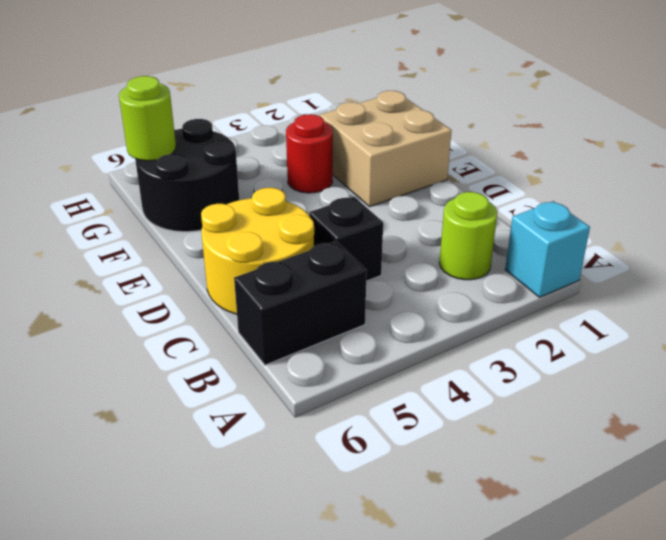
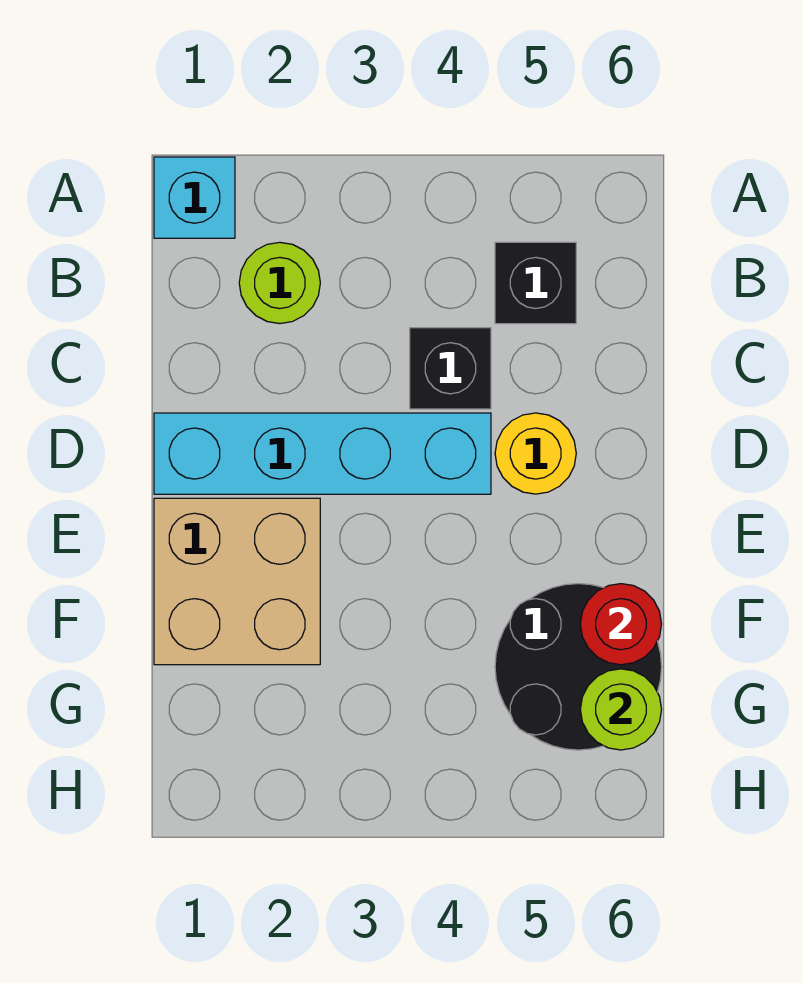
black 1x2 brick [234,241,367,365] -> black 1x1 brick [495,242,576,324]
yellow 2x2 round brick [201,188,314,314] -> yellow 1x1 round brick [495,413,576,494]
none -> cyan 1x4 brick [154,413,491,494]
red 1x1 round brick [286,114,333,193] -> red 1x1 round brick moved to [580,584,662,665]

